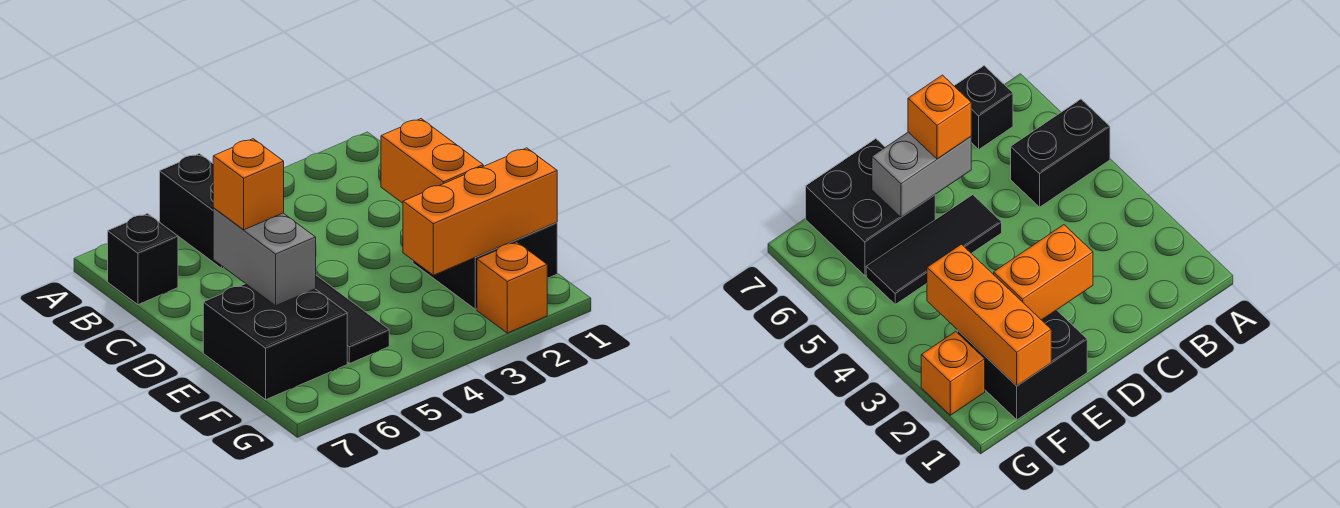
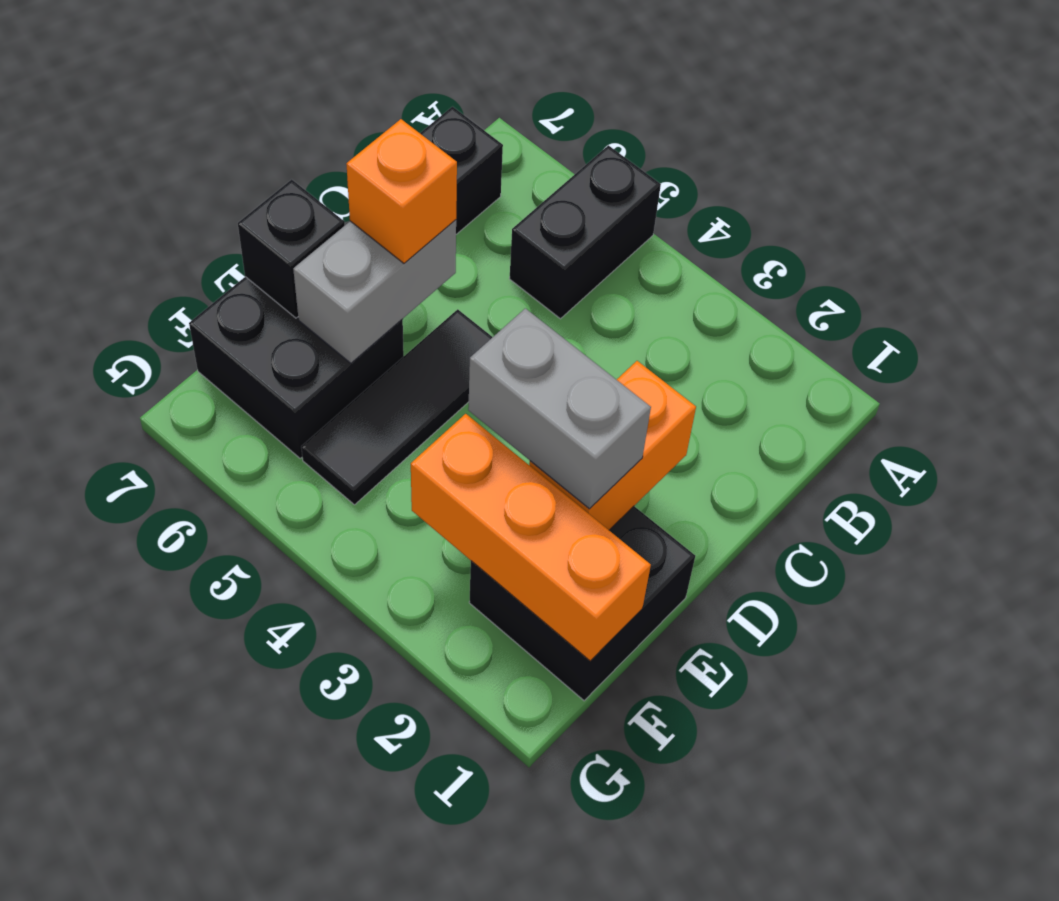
none -> grey 1x2 brick [468,308,651,509]
none -> black 1x1 brick [238,179,345,318]
orange 1x1 brick [477,242,547,333] -> none

